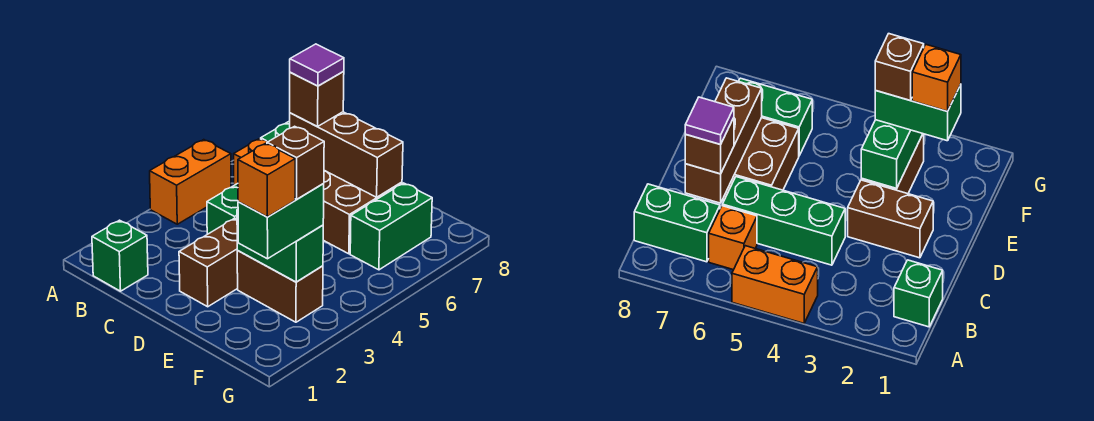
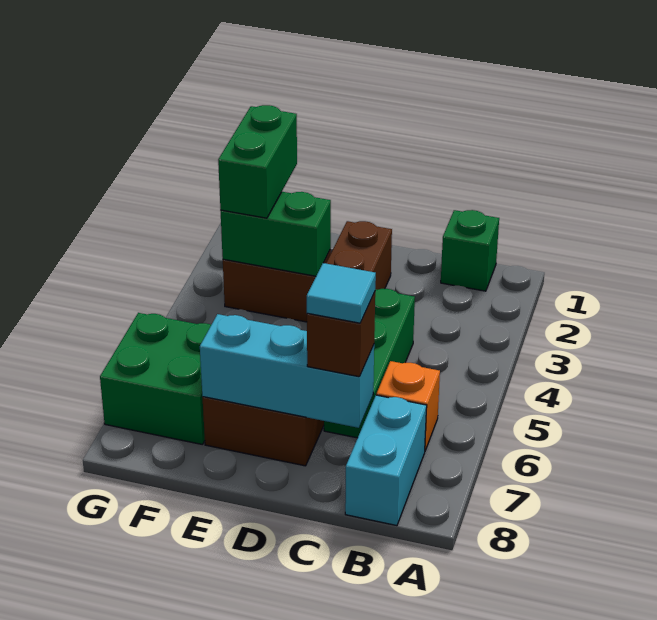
orange 1x2 brick [150,140,231,224] -> none
green 1x2 brick [634,184,720,262] -> cyan 1x2 brick [345,395,427,526]
brown 1x3 brick [290,112,403,197] -> cyan 1x3 brick [200,314,374,428]
purple 1x1 tile [290,44,344,86] -> cyan 1x1 tile [307,263,376,323]
orange 1x1 brick [238,143,295,217] -> none
brown 1x1 brick [267,126,324,199] -> none
green 1x2 brick [350,183,432,270] -> green 2x2 brick [100,313,211,445]

